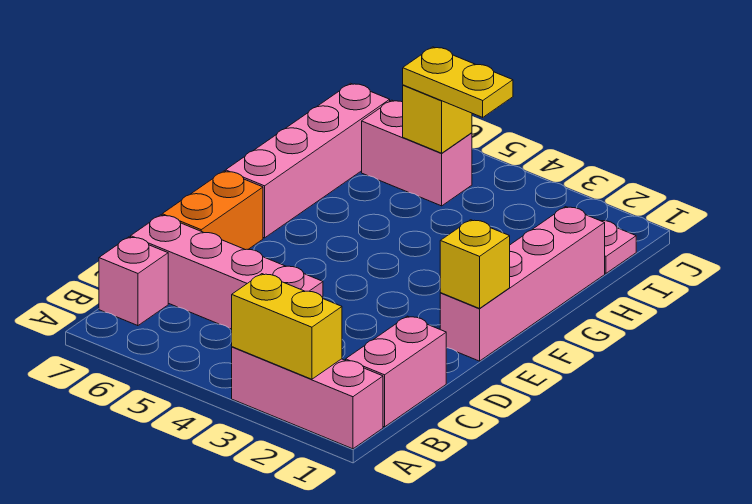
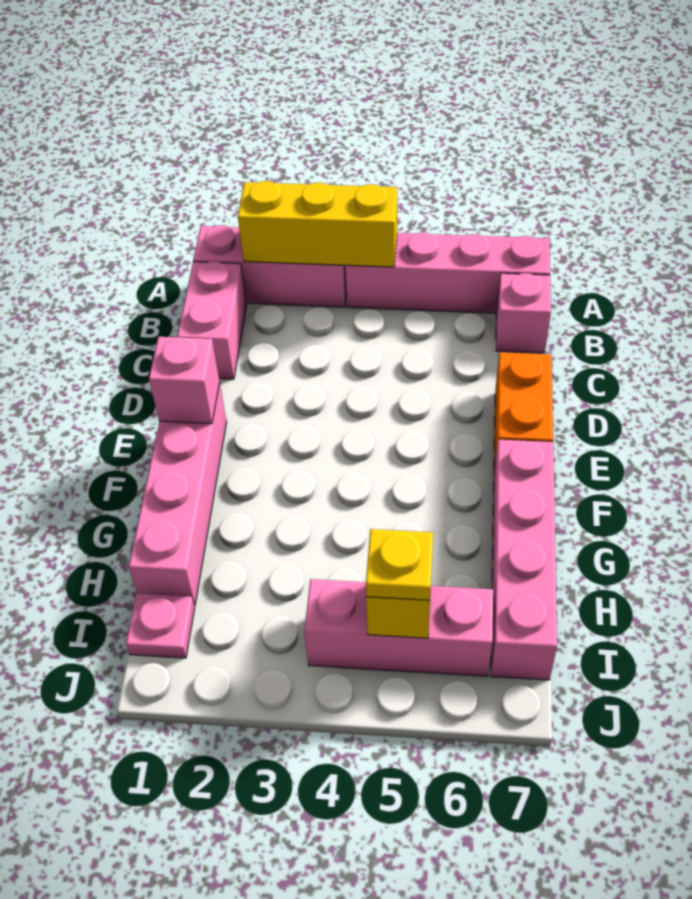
yellow 1x2 brick [232,274,342,379] -> yellow 1x3 brick [238,181,397,267]
pink 1x4 brick [131,215,323,329] -> pink 1x4 brick moved to [346,232,550,313]
yellow 1x1 brick [440,220,510,308] -> pink 1x1 brick [149,337,220,424]
yellow 1x2 plate [403,47,513,117] -> yellow 1x1 plate [366,529,433,600]
pink 1x2 brick [362,100,472,206] -> pink 1x3 brick [304,579,493,676]

